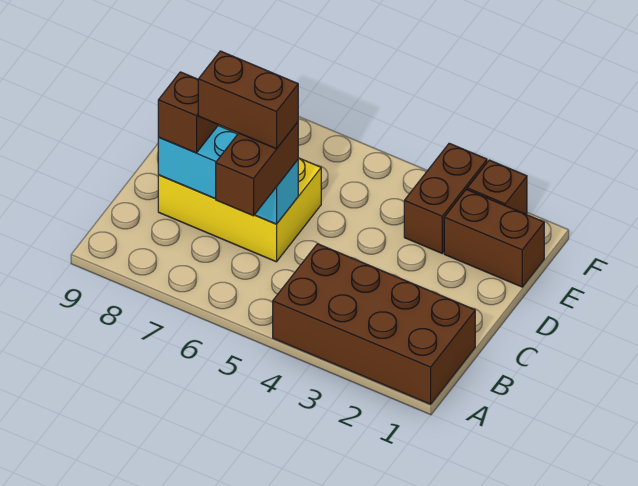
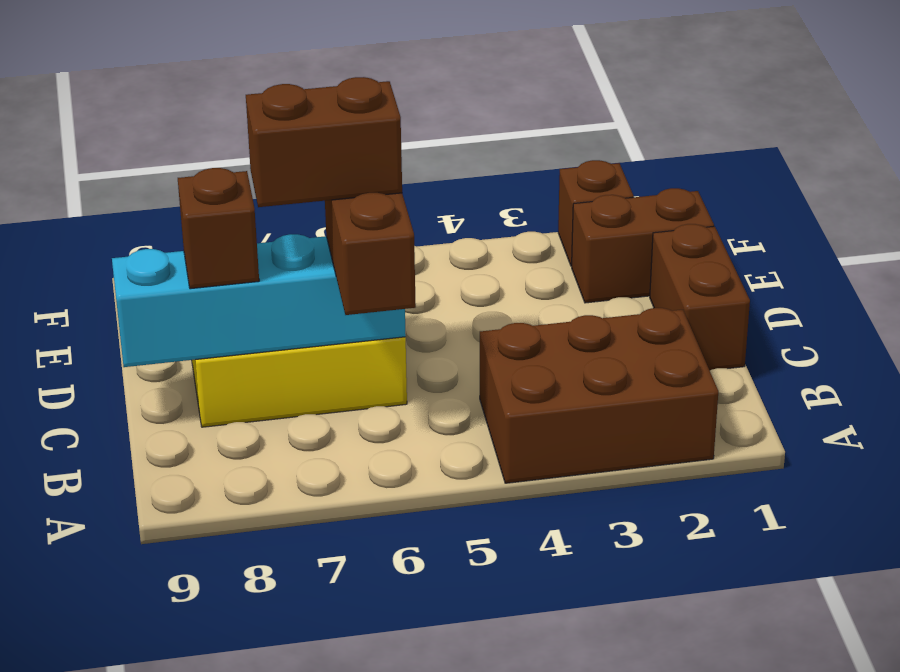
brown 2x4 brick [273,244,475,404] -> brown 2x3 brick [480,308,718,483]
cyan 1x3 brick [158,126,298,224] -> cyan 1x4 brick [112,234,406,367]
brown 1x2 brick [404,143,487,253] -> brown 1x2 brick moved to [650,224,750,370]

